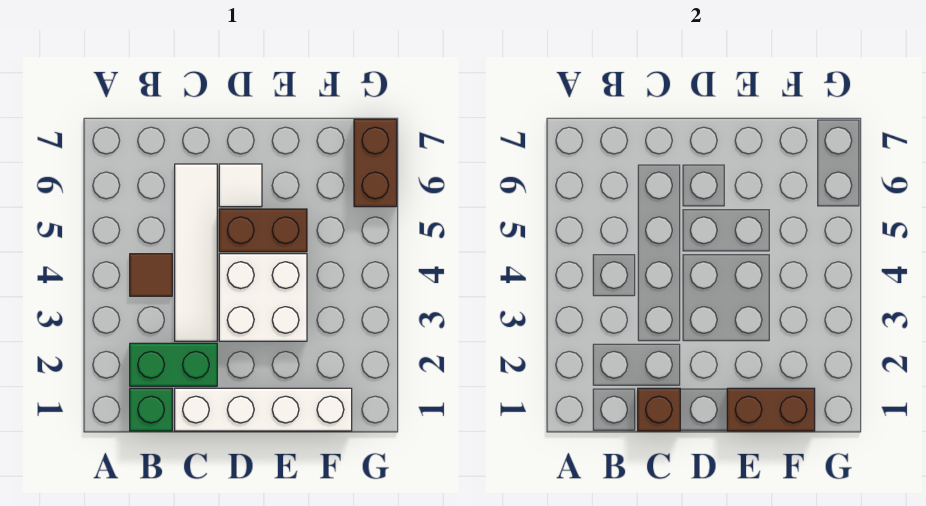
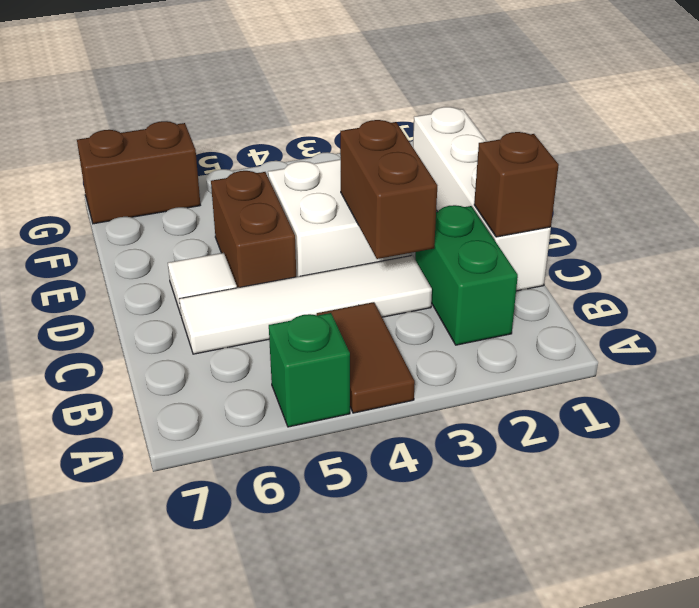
green 1x1 brick [130,388,172,431] -> green 1x1 brick moved to [269,313,350,427]
brown 1x1 tile [130,254,172,296] -> brown 1x2 tile [317,302,415,413]
brown 1x2 brick [727,388,815,431] -> brown 1x2 brick moved to [340,120,437,259]

